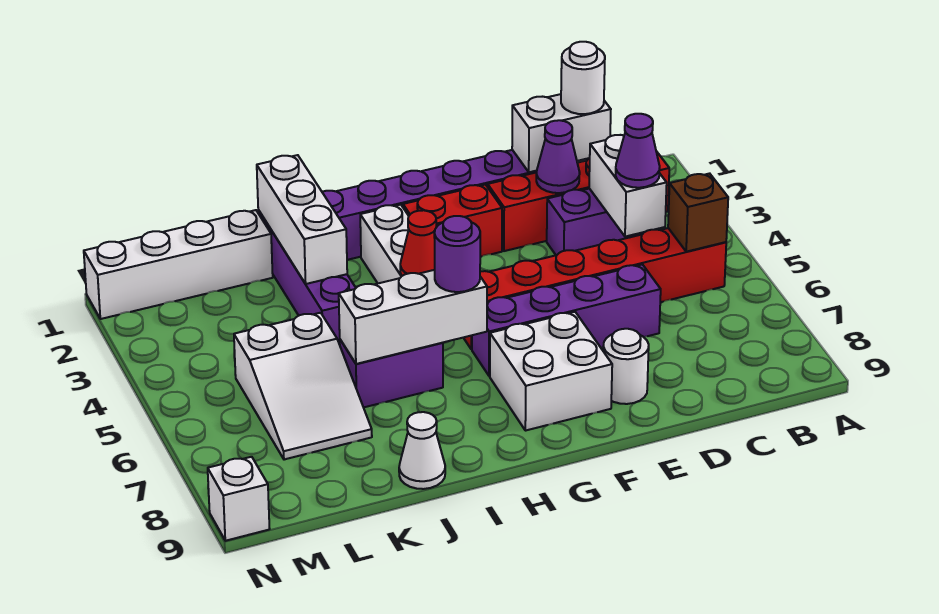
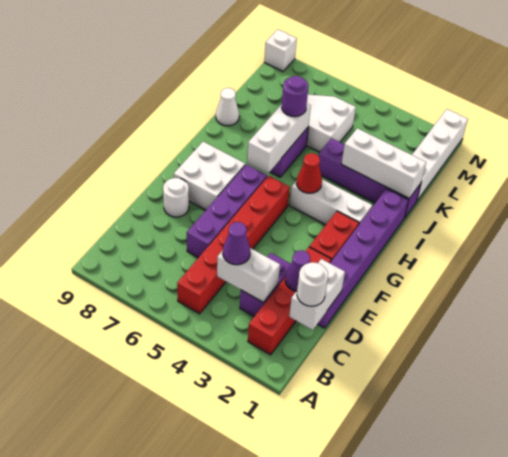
brown 1x1 brick [668,173,728,252] -> none
purple 1x1 round brick [434,216,480,292] -> purple 1x1 round brick moved to [281,76,309,117]

